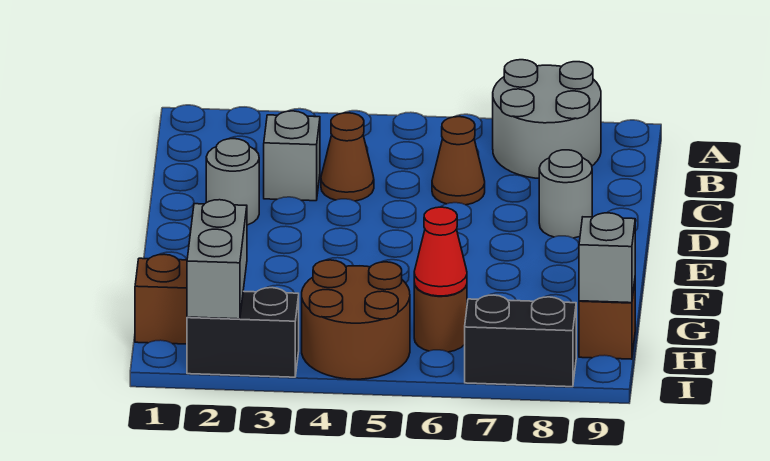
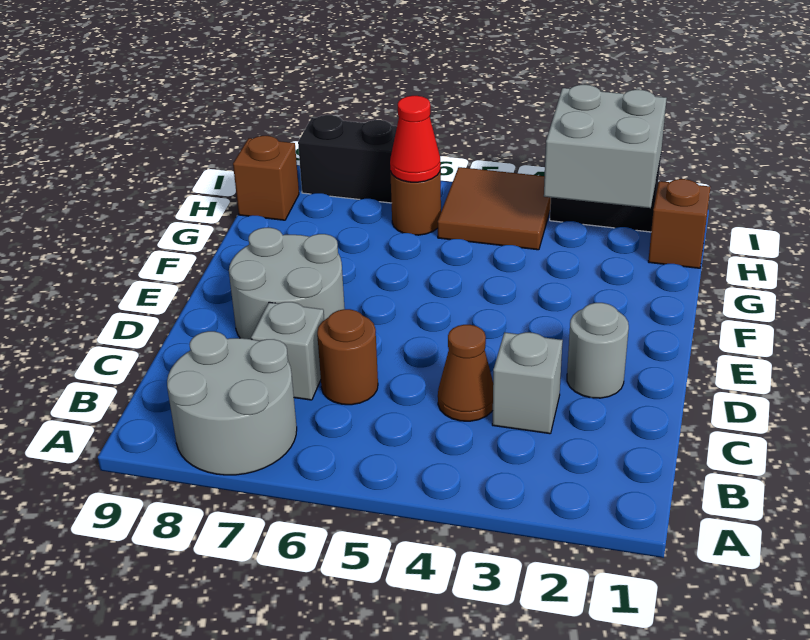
brown 1x1 cone [432,117,485,205] -> brown 1x1 round brick [317,309,378,405]
grey 1x1 round brick [539,150,592,238] -> grey 2x2 round brick [229,228,345,339]
grey 1x2 brick [187,200,247,319] -> grey 2x2 brick [544,85,667,208]
brown 2x2 round brick [302,260,410,379] -> brown 2x2 tile [438,167,551,250]
grey 1x1 brick [579,213,635,303] -> grey 1x1 brick moved to [251,302,324,400]

